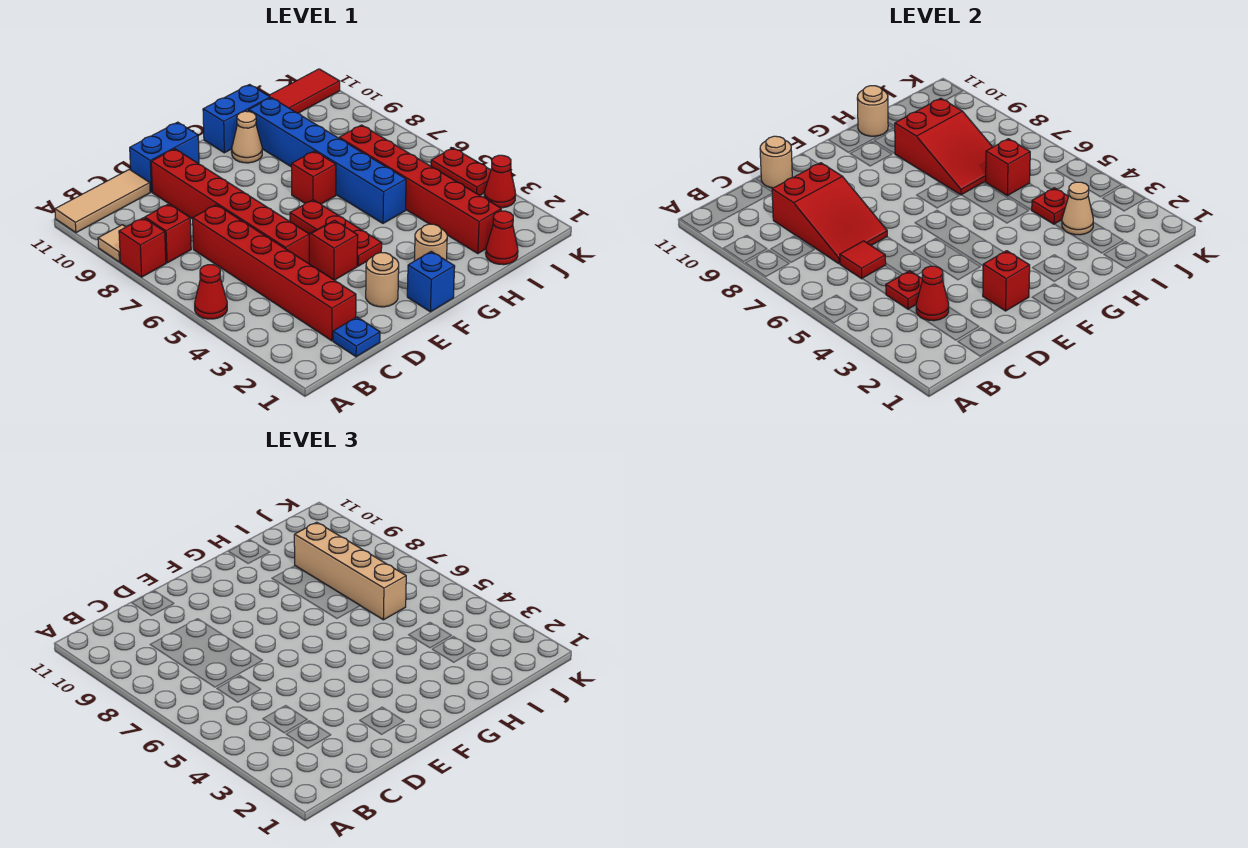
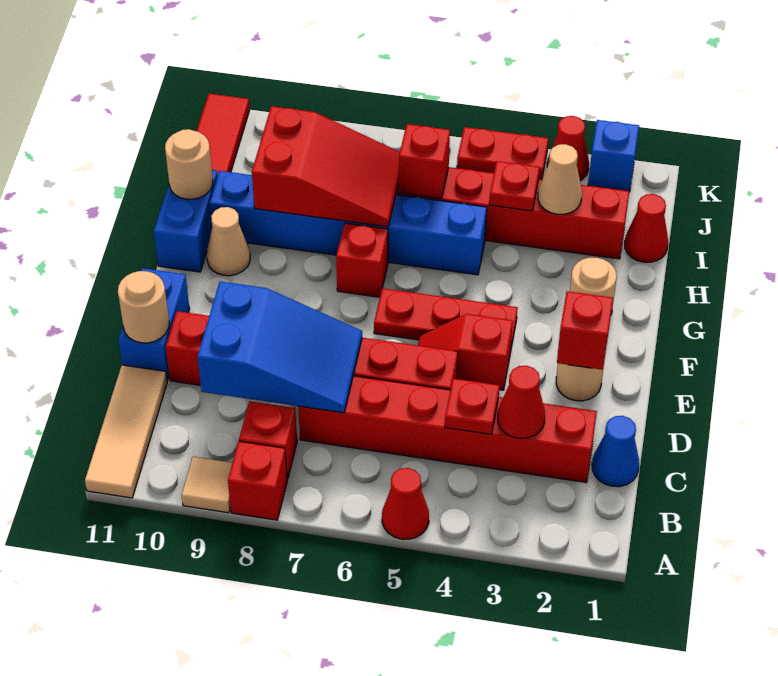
blue 1x1 plate [333,317,380,357] -> blue 1x1 cone [592,416,639,487]
red 1x1 tile [840,241,886,279] -> none
red 2x3 slope [772,163,887,264] -> blue 2x3 slope [198,282,362,413]
blue 1x1 brick [407,251,455,312] -> blue 1x1 brick moved to [588,120,639,192]
tan 1x4 brick [294,522,406,620] -> none

